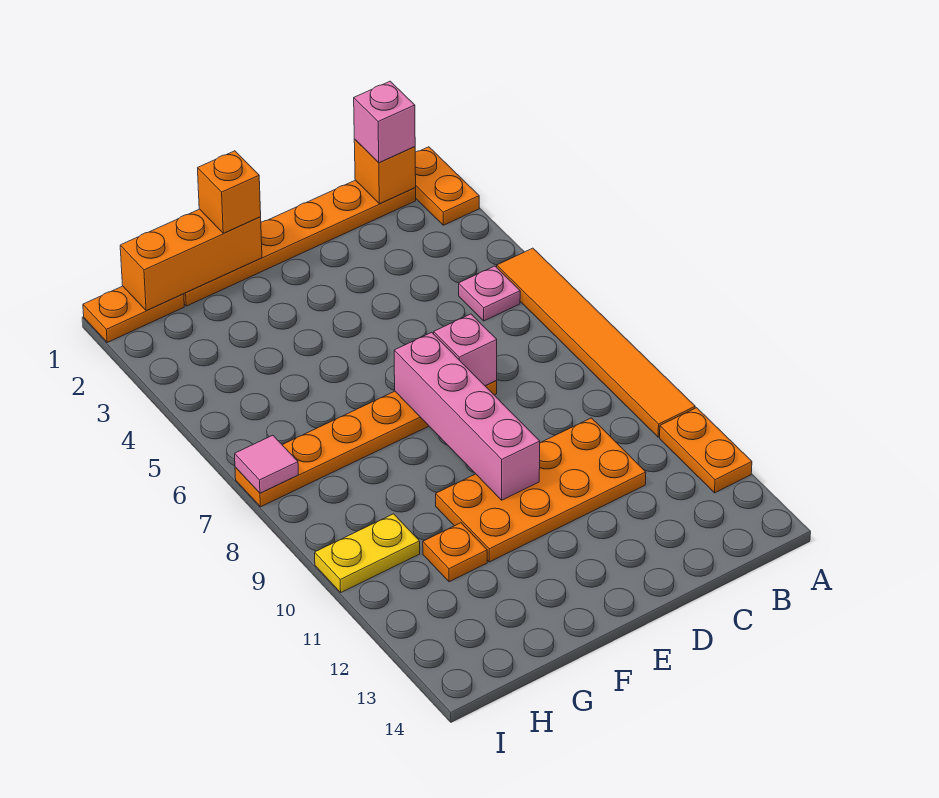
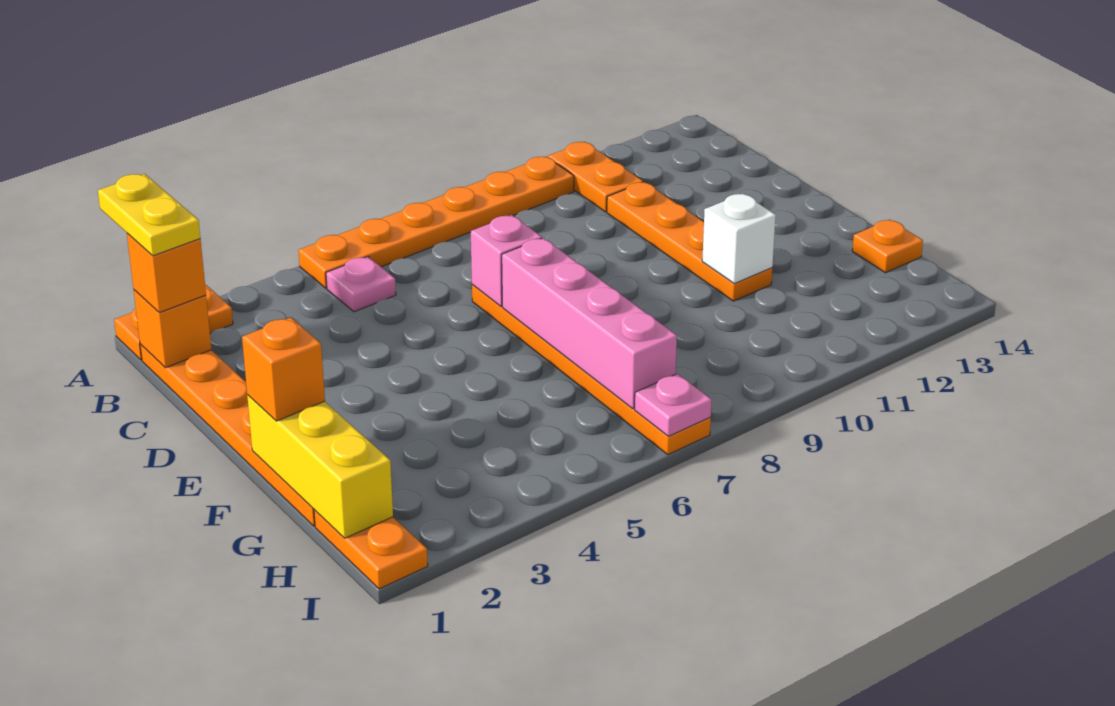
orange 1x6 tile [497,248,695,437] -> orange 1x6 plate [298,157,574,288]
orange 1x2 plate [660,408,752,493] -> orange 1x2 plate turned to [548,142,643,212]
pink 1x1 brick [354,81,415,163] -> orange 1x1 brick [127,233,206,313]
orange 2x4 plate [436,418,646,562] -> orange 1x4 plate [607,182,772,301]
pink 1x4 brick [394,332,540,500] -> pink 1x4 brick turned to [502,238,677,409]
orange 1x3 brick [120,209,262,311] -> yellow 1x3 brick [247,395,393,538]
none -> white 1x1 brick [702,194,776,284]
orange 1x1 plate [423,523,487,582] -> orange 1x1 plate moved to [852,220,923,273]
yellow 1x2 plate [315,514,420,592] -> yellow 1x2 plate moved to [98,174,200,256]
pink 1x1 tile [235,435,298,493] -> pink 1x1 plate [635,374,712,436]

